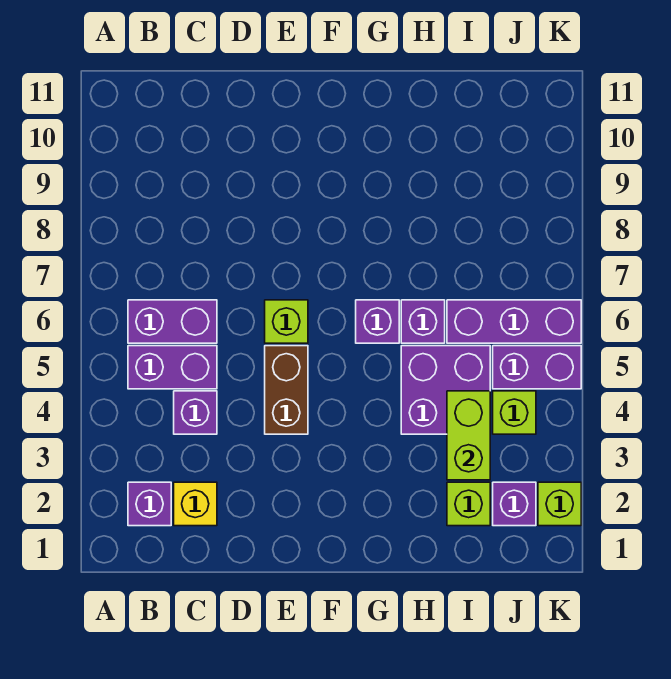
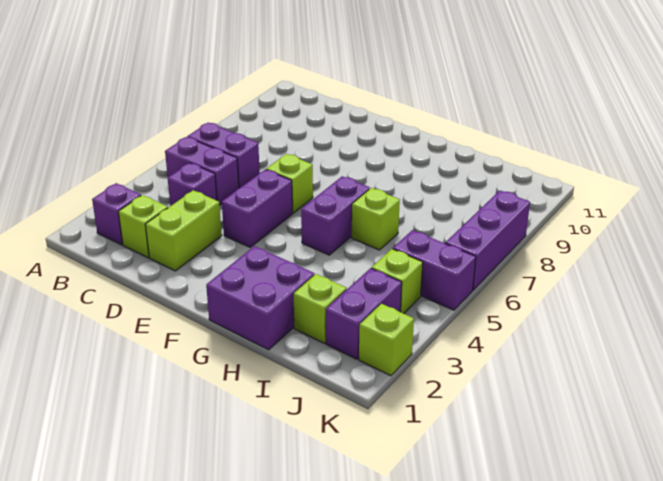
yellow 1x1 brick [174,482,217,526] -> lime 1x1 brick [118,195,168,258]
brown 1x2 brick [265,346,308,434] -> purple 1x2 brick [222,169,293,247]
purple 1x1 brick [356,300,399,343] -> purple 1x2 brick [301,176,370,255]
purple 2x2 brick [401,346,490,434] -> purple 2x2 brick moved to [206,246,314,350]
purple 1x1 brick [401,300,445,343] -> lime 1x1 brick [351,188,400,250]
lime 1x2 brick [447,391,490,480] -> lime 1x2 brick moved to [145,190,222,271]
purple 1x3 brick [447,300,581,343] -> purple 1x3 brick turned to [445,190,530,290]
purple 1x1 brick [493,482,536,526] -> purple 1x2 brick [326,268,402,359]

